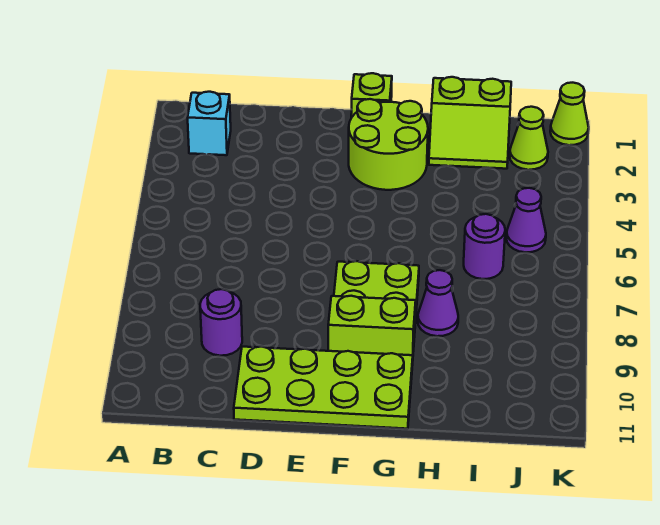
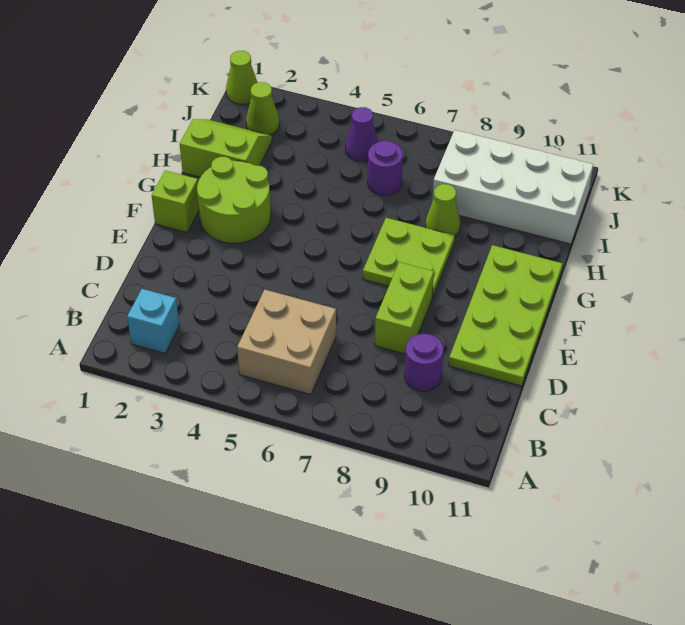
none -> tan 2x2 brick [237,290,336,395]
lime 1x2 brick [328,296,416,365] -> lime 1x2 brick moved to [375,262,434,354]
lime 2x2 slope [429,77,511,169] -> lime 2x2 slope turned to [180,119,272,177]
purple 1x1 cone [418,270,458,336] -> lime 1x1 cone [425,184,461,236]
none -> white 2x4 brick [432,130,593,244]

